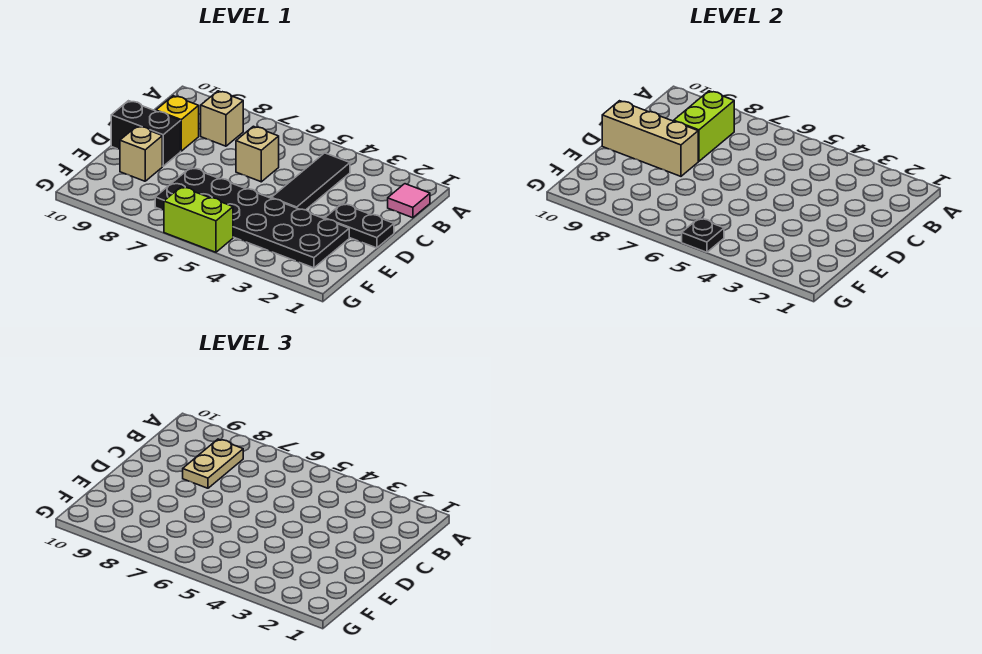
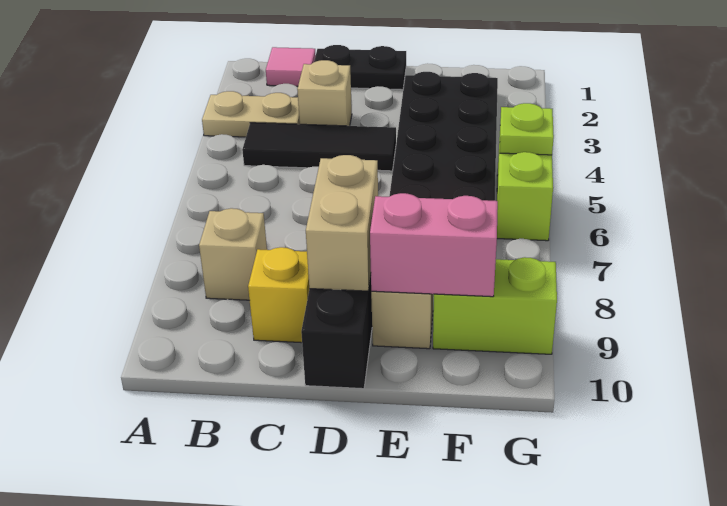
lime 1x2 brick [674,91,734,161] -> lime 1x2 brick moved to [433,257,557,354]
tan 1x2 plate [183,439,243,488] -> tan 1x2 plate moved to [202,91,300,137]
tan 1x1 brick [236,126,279,182] -> tan 1x1 brick moved to [297,60,352,126]
black 1x2 plate [325,204,394,248] -> black 1x2 plate turned to [314,45,406,90]
tan 1x3 brick [602,101,698,176] -> tan 1x2 brick [306,155,378,291]
none -> pink 1x2 brick [370,193,498,297]
black 1x1 plate [682,218,724,252] -> lime 1x1 plate [500,103,554,155]

